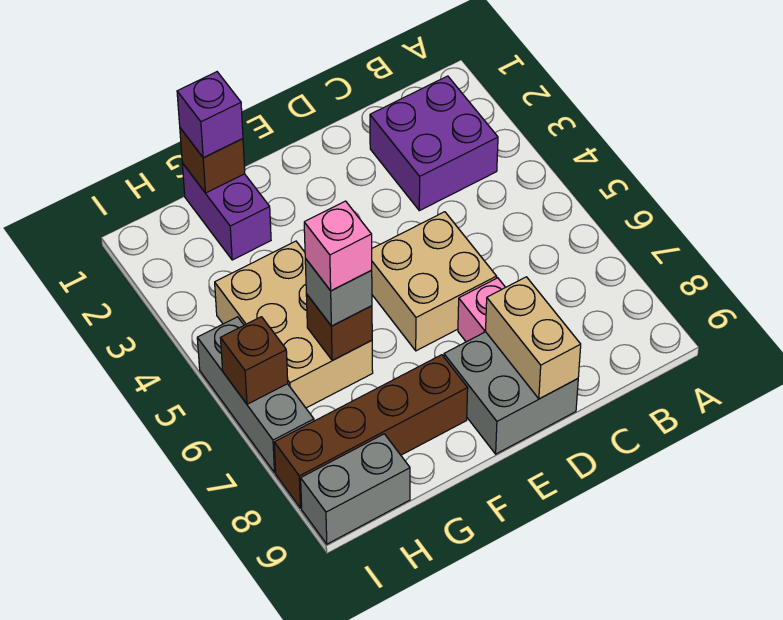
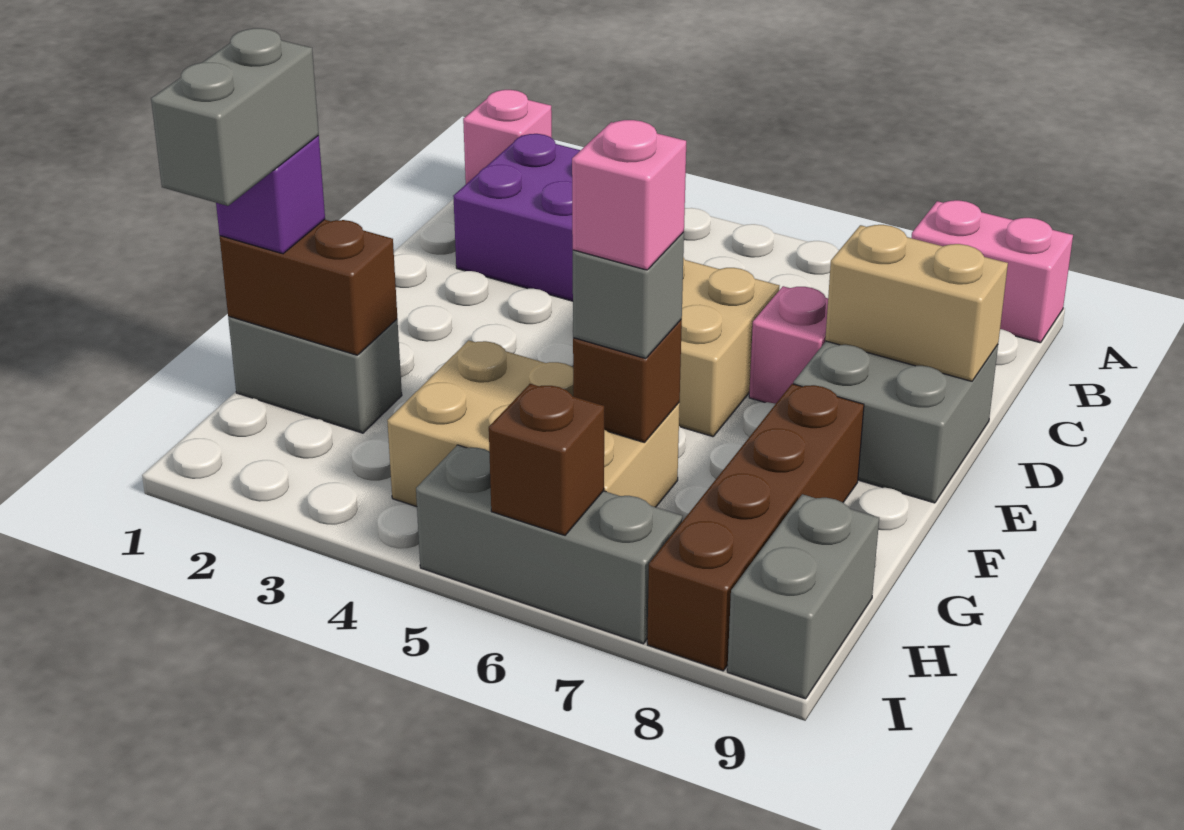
none -> pink 1x1 brick [463,90,552,184]
none -> pink 1x2 brick [911,200,1073,343]
purple 1x2 brick [182,163,271,260] -> grey 1x2 brick [228,317,402,433]
brown 1x1 brick [180,128,245,193] -> brown 1x2 brick [220,220,397,355]
none -> grey 1x2 brick [151,28,319,206]

